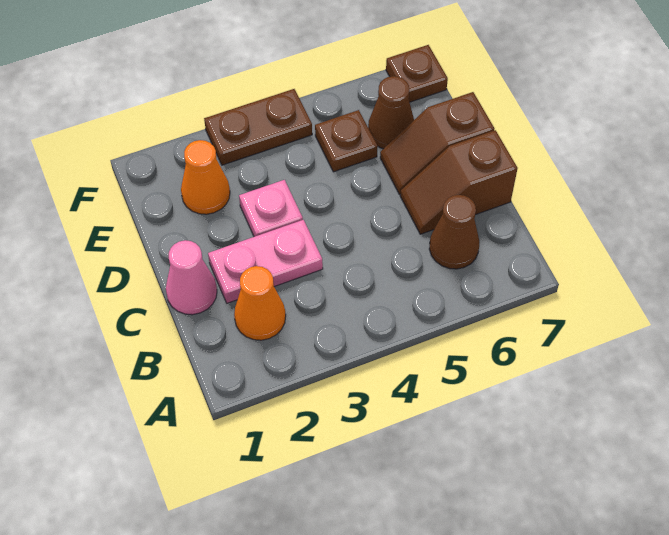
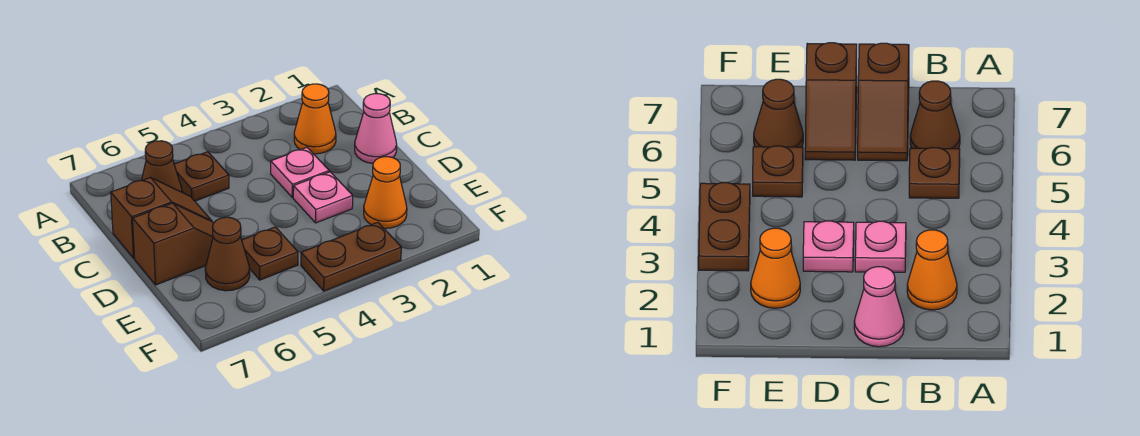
pink 1x2 plate [208,220,323,303] -> pink 1x1 plate [271,147,329,198]
brown 1x1 plate [386,45,448,102] -> brown 1x1 plate moved to [174,152,229,201]

